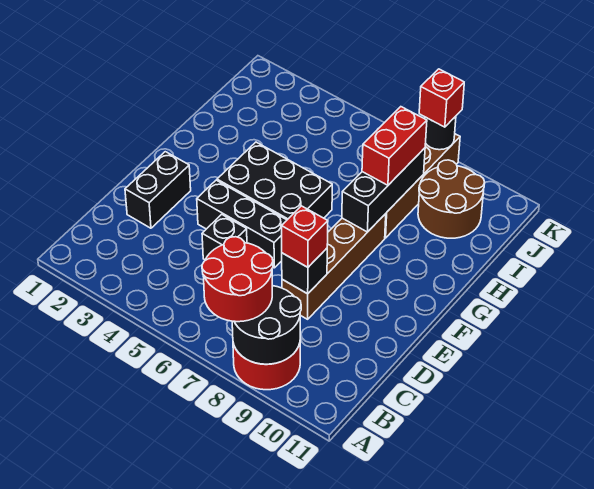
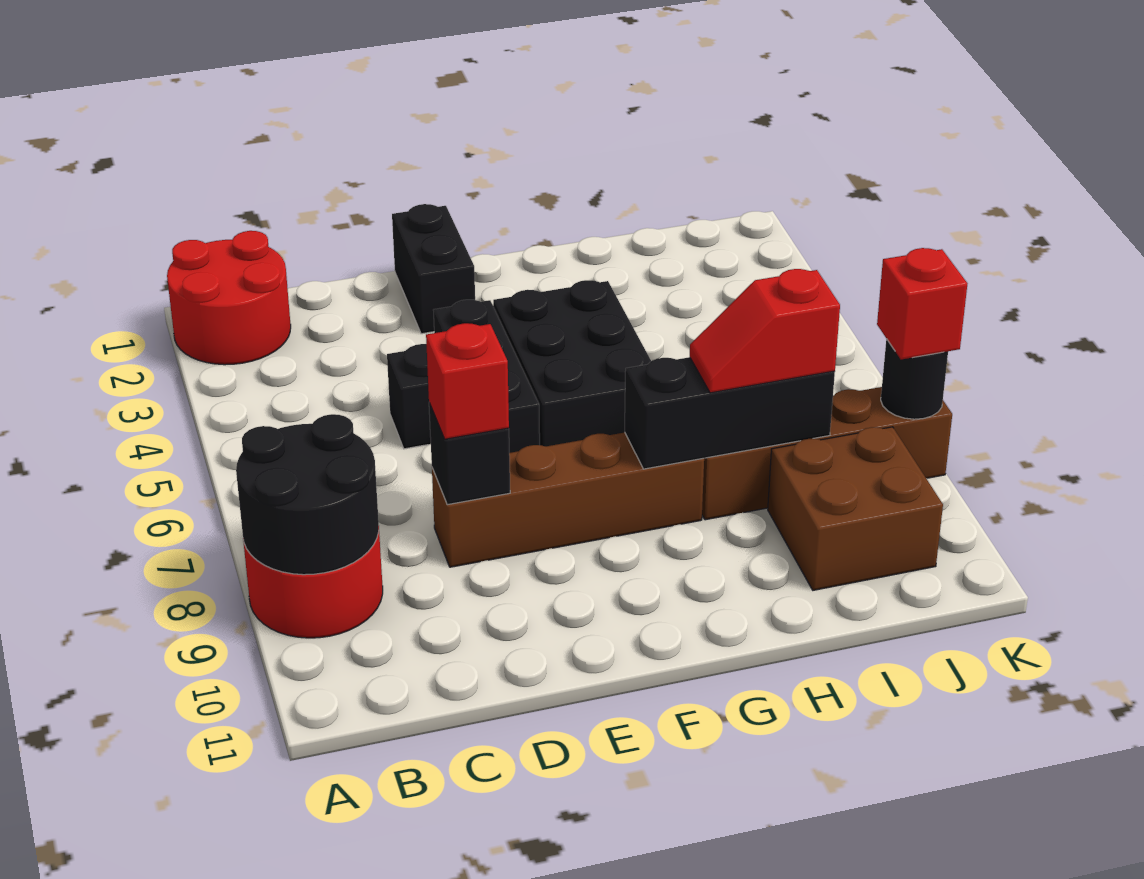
red 2x2 round brick [202,237,273,322] -> red 2x2 round brick moved to [167,231,291,365]
black 1x2 brick [125,152,191,228] -> black 1x2 brick turned to [392,204,475,334]
red 1x2 brick [362,107,427,185] -> red 1x2 slope [690,269,840,393]
brown 2x2 round brick [418,160,485,238] -> brown 2x2 brick [768,427,943,590]

